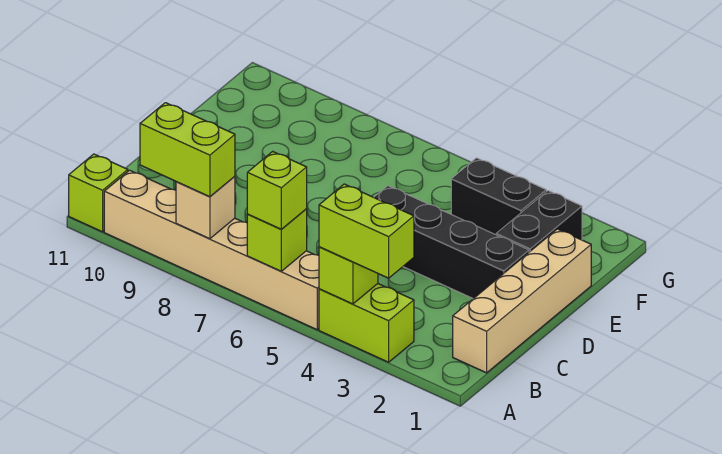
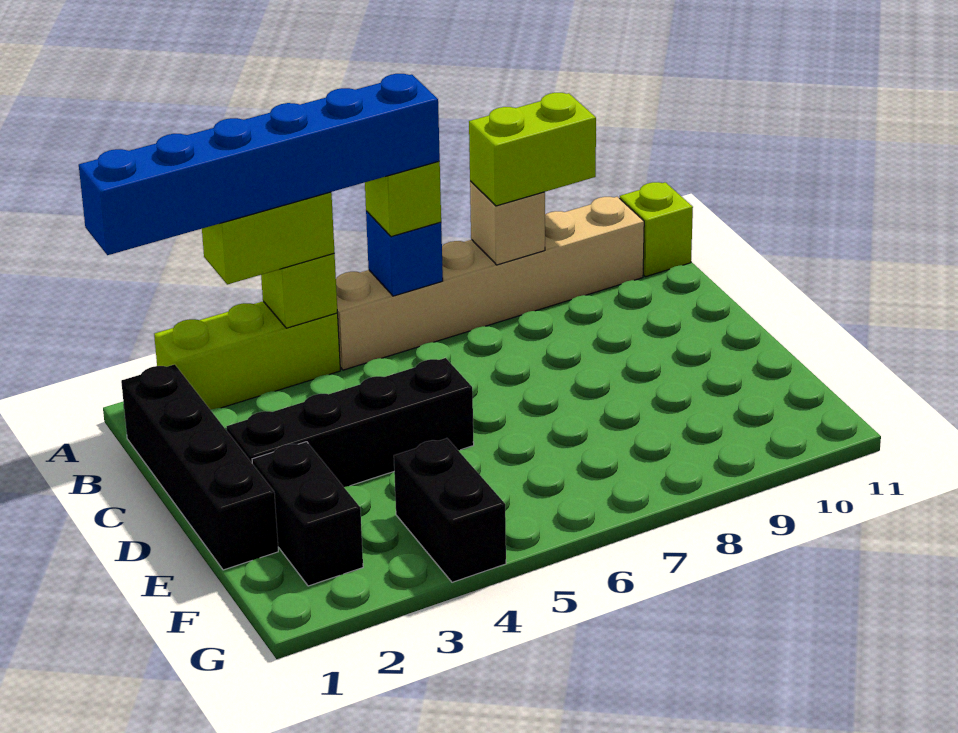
none -> blue 1x6 brick [79,74,440,255]
lime 1x2 brick [319,284,414,362] -> lime 1x3 brick [154,301,340,410]
lime 1x1 brick [247,209,307,271] -> blue 1x1 brick [366,211,443,296]
tan 1x4 brick [453,229,591,373] -> black 1x4 brick [121,364,278,570]
black 1x2 brick [451,158,546,235] -> black 1x2 brick turned to [394,438,506,582]

